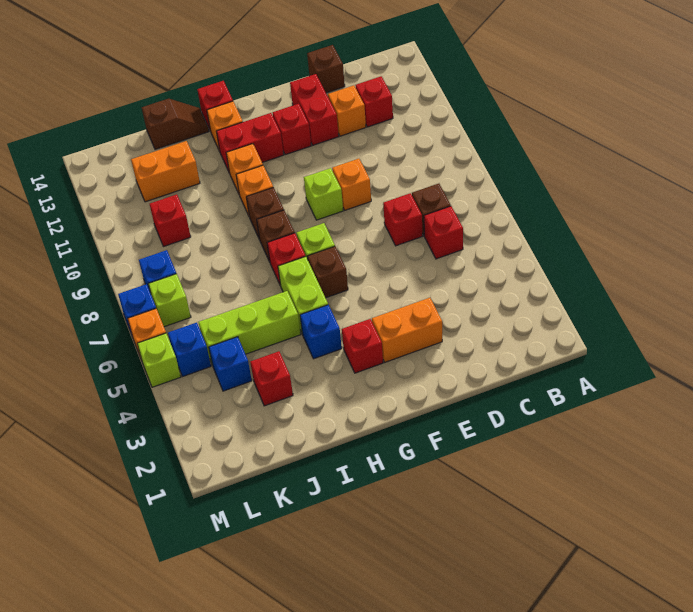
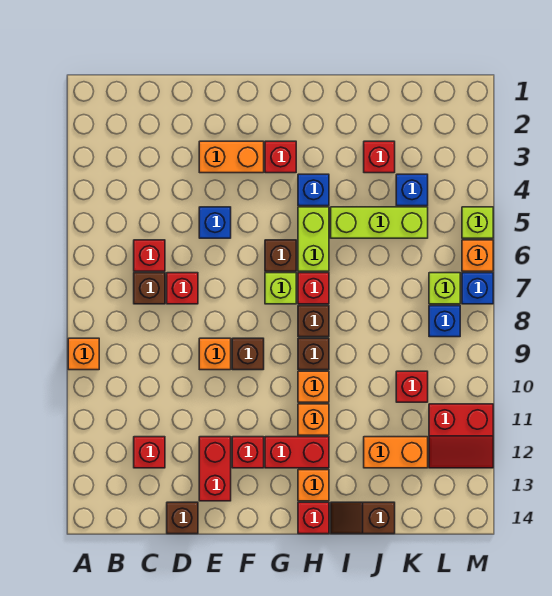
orange 1x1 brick [328,85,366,136] -> orange 1x1 brick moved to [68,338,99,370]
lime 1x1 brick [304,168,343,220] -> brown 1x1 brick [232,338,264,370]
blue 1x1 brick [168,323,211,377] -> blue 1x1 brick moved to [199,207,231,238]
none -> red 2x2 slope [429,404,493,468]

